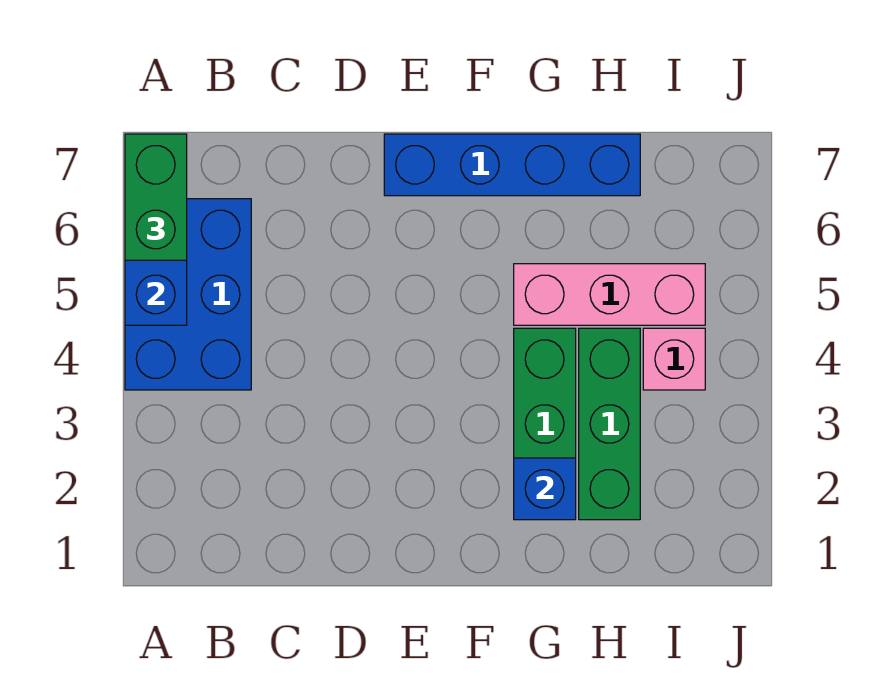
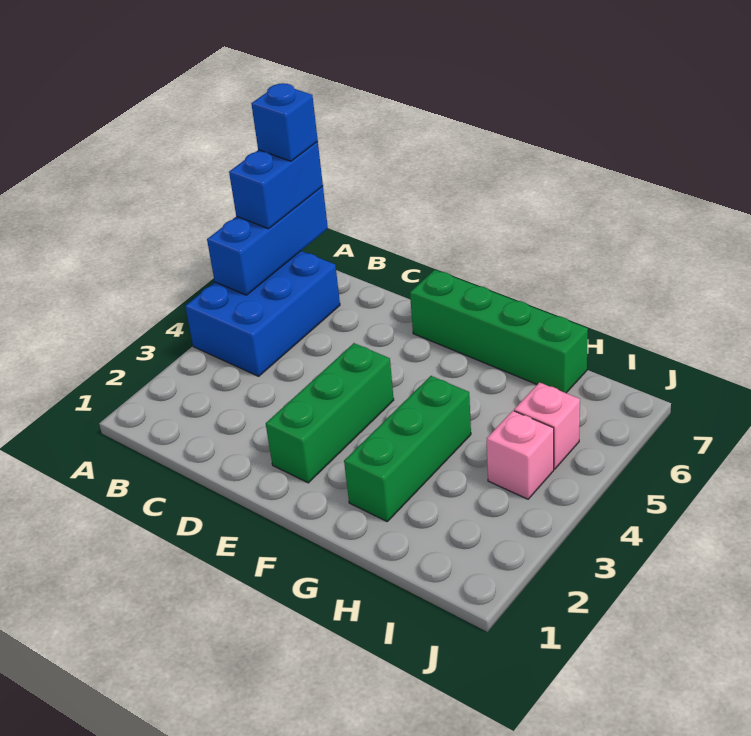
green 1x2 brick [125,134,187,260] -> blue 1x2 brick [229,142,323,229]
blue 1x4 brick [384,134,640,196] -> green 1x4 brick [410,270,588,393]
blue 1x1 brick [514,458,576,520] -> blue 1x1 brick moved to [251,83,318,161]
pink 1x3 brick [514,264,705,325] -> pink 1x1 brick [514,382,580,469]
green 1x3 brick [579,328,640,520] -> green 1x3 brick moved to [266,343,394,483]

